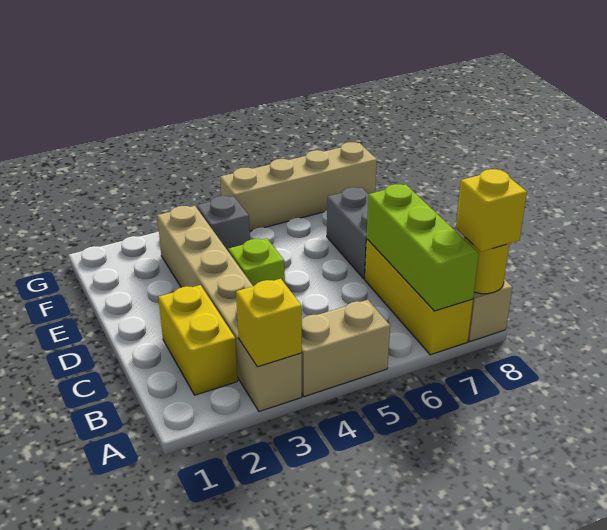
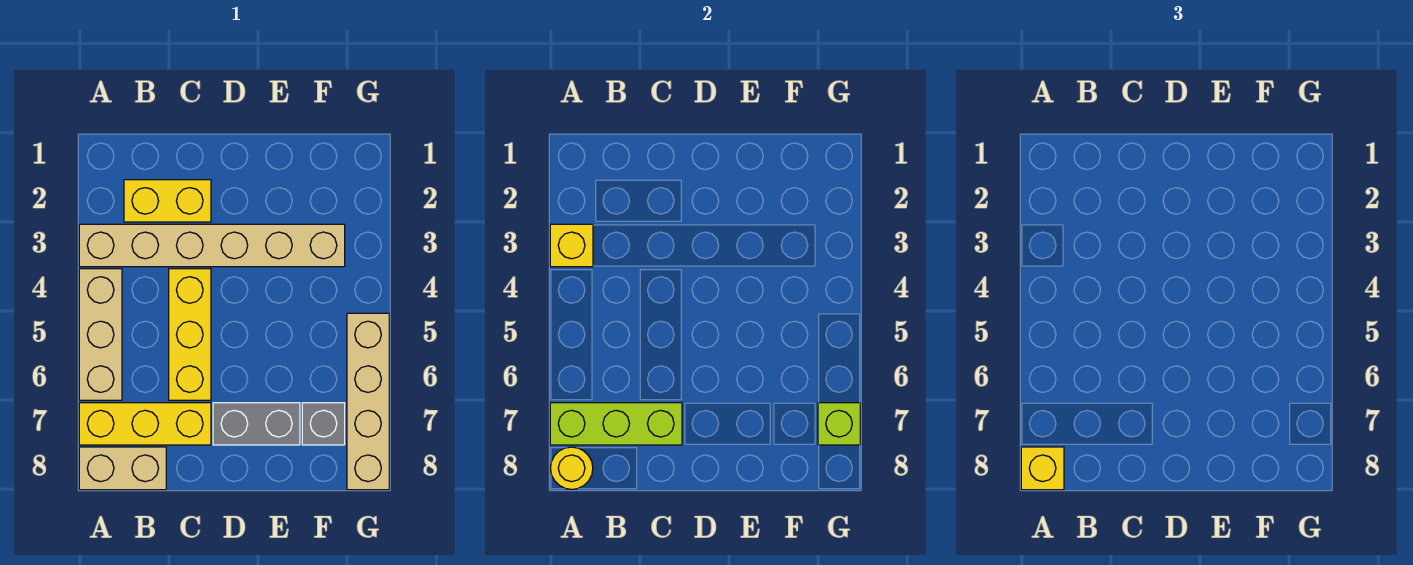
tan 1x2 brick [302,300,390,397] -> tan 1x3 brick [79,269,122,400]
none -> yellow 1x3 brick [169,269,211,400]
lime 1x1 brick [228,238,285,286] -> lime 1x1 brick moved to [818,403,860,445]
grey 1x1 brick [197,196,250,252] -> grey 1x1 brick moved to [302,403,345,445]

